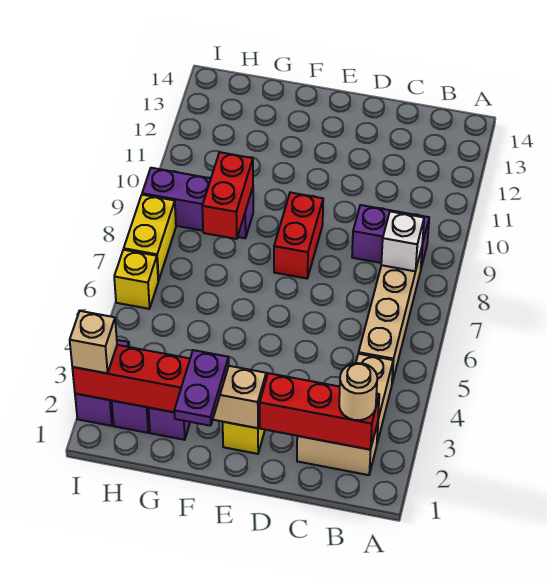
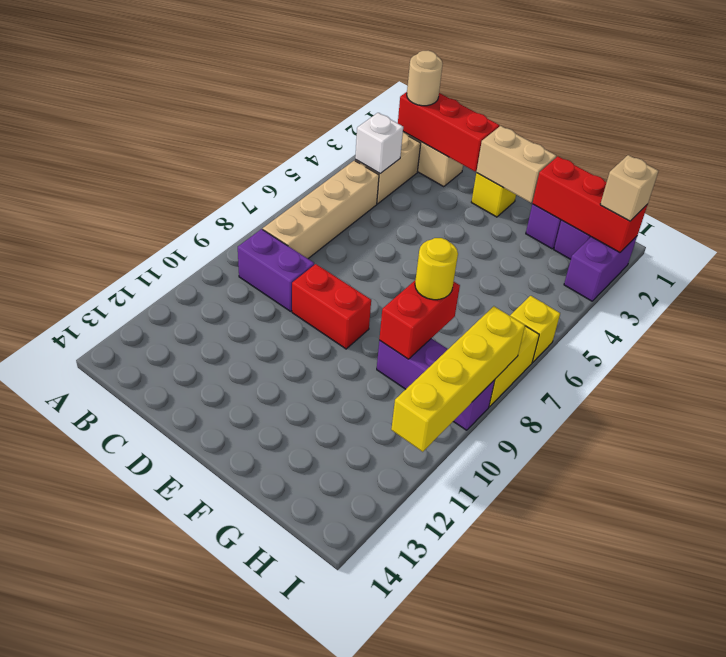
white 1x1 brick [381,211,424,271] -> white 1x1 brick moved to [355,113,403,173]
red 1x2 brick [274,193,323,279] -> red 1x2 brick turned to [292,264,371,349]
purple 1x2 plate [174,350,229,426] -> none
none -> yellow 1x1 round brick [415,238,458,300]
none -> yellow 1x4 brick [391,306,525,452]

